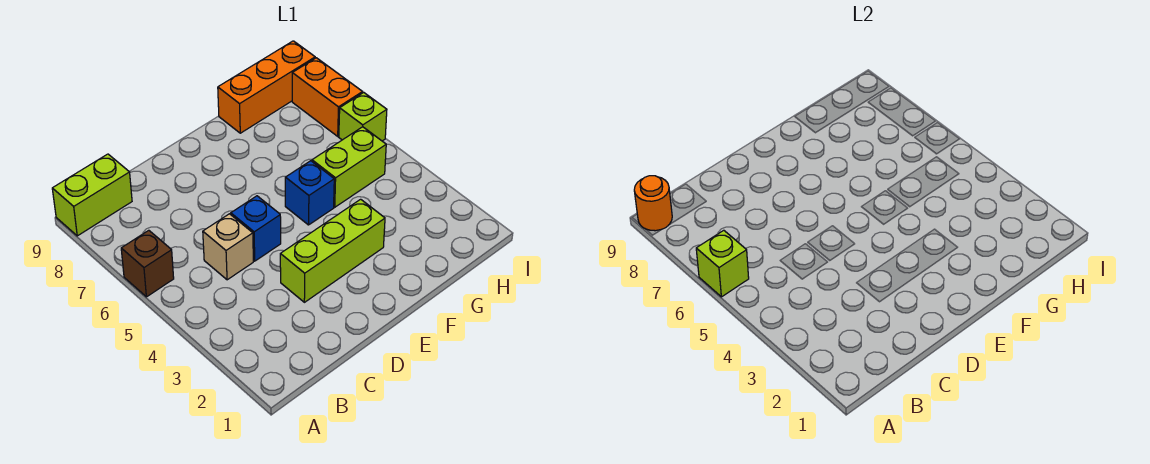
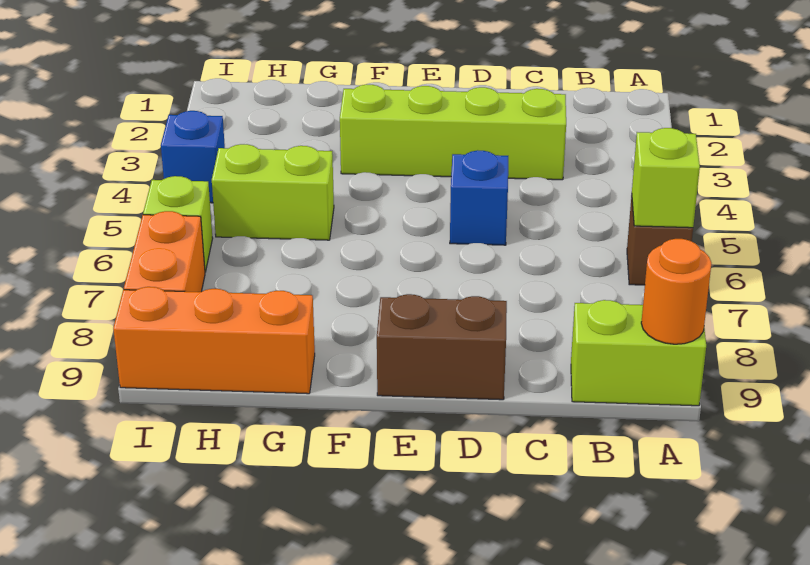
tan 1x1 brick [203,214,253,280] -> none
lime 1x3 brick [280,199,385,302] -> lime 1x4 brick [340,84,566,180]
none -> brown 1x2 brick [377,294,507,400]
blue 1x1 brick [285,161,334,225] -> blue 1x1 brick moved to [161,111,225,203]

